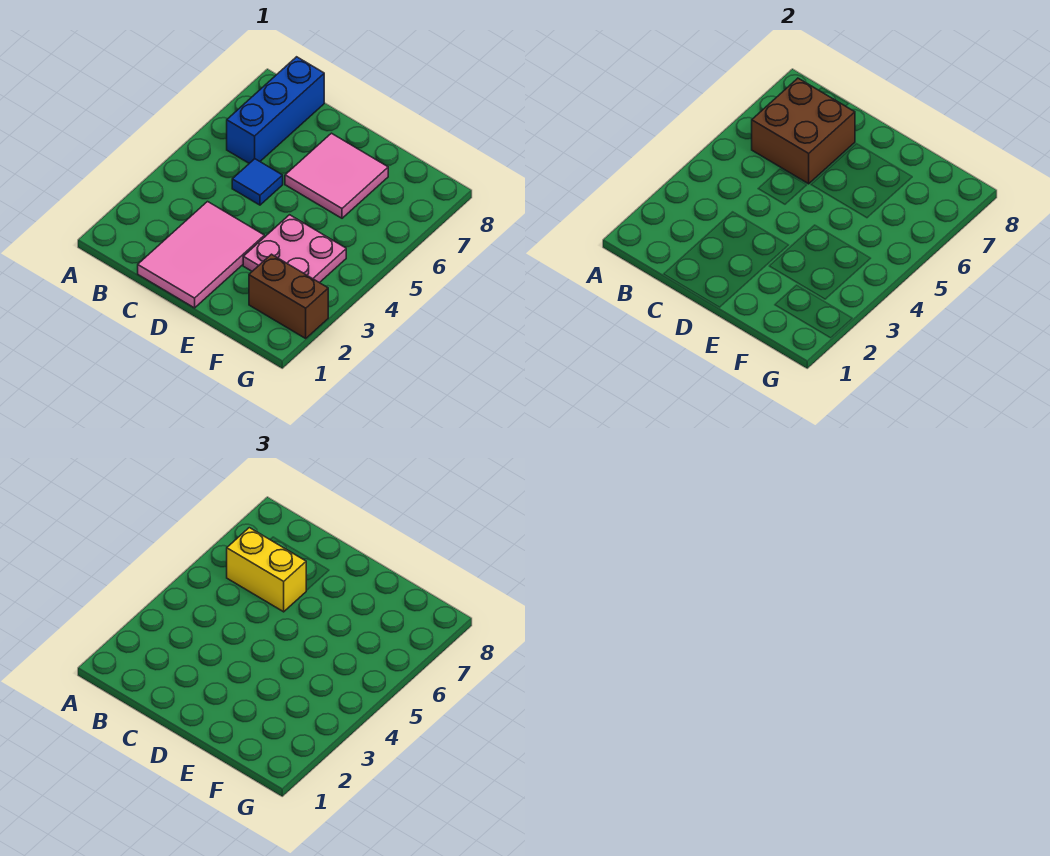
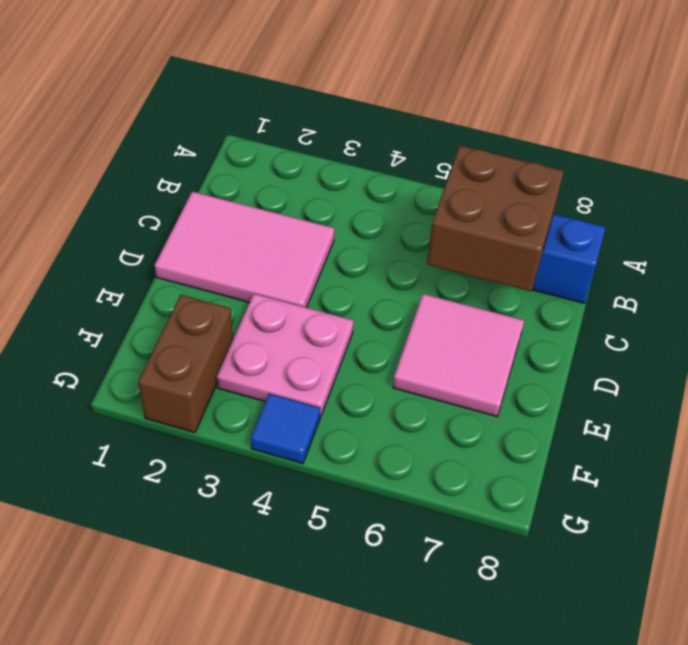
yellow 1x2 brick [227,528,306,612] -> none
blue 1x1 tile [232,159,283,205] -> blue 1x1 tile moved to [251,394,320,464]

